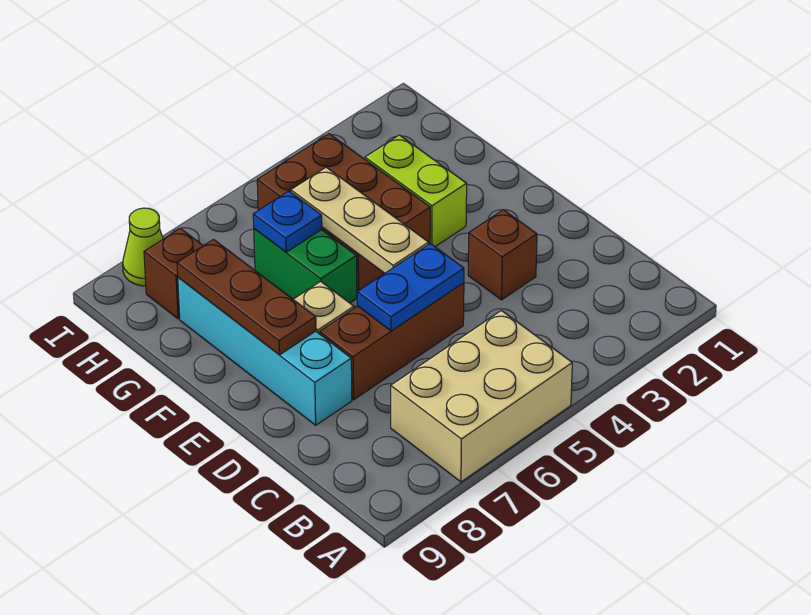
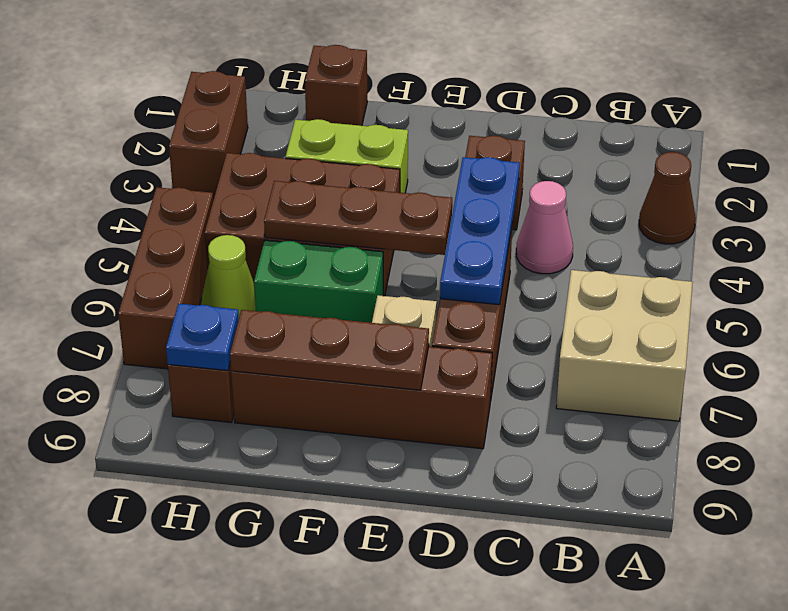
none -> brown 1x1 cone [639,152,696,244]
tan 2x3 brick [391,311,572,482] -> tan 2x2 brick [556,270,693,421]
none -> pink 1x1 cone [516,181,573,274]
blue 1x2 plate [357,244,464,331] -> blue 1x3 plate [440,157,520,305]
cyan 1x4 brick [178,277,352,425] -> brown 1x4 brick [231,346,492,449]
tan 1x3 plate [291,167,429,273] -> brown 1x3 plate [264,181,452,255]
none -> brown 1x1 brick [305,45,367,126]
blue 1x1 plate [253,191,322,252] -> blue 1x1 plate moved to [166,304,239,371]
none -> brown 1x2 brick [169,71,248,200]
none -> brown 1x3 brick [118,187,213,369]
lime 1x1 cone [123,208,163,286] -> lime 1x1 cone moved to [201,235,256,316]

